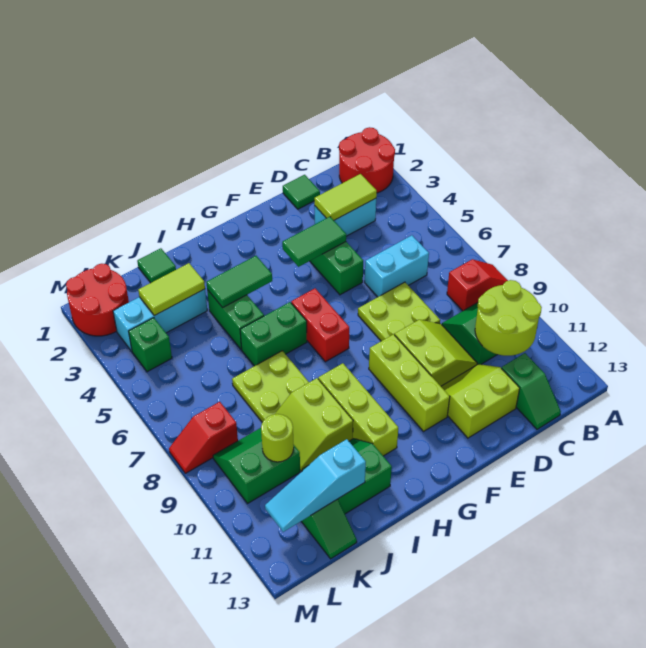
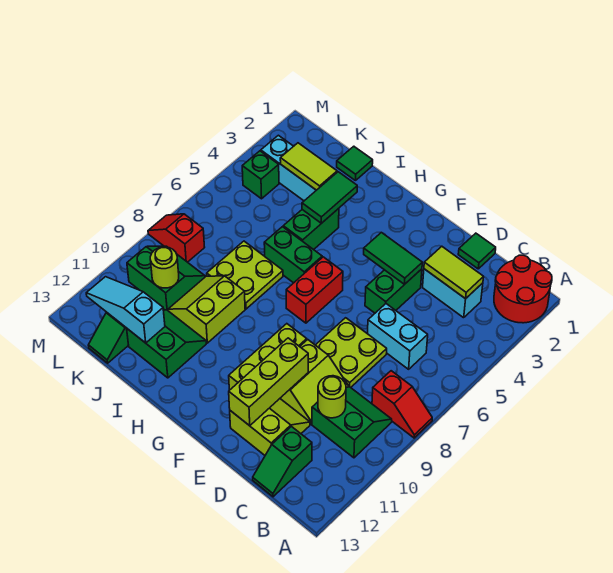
lime 2x2 round brick [475,280,542,356] -> lime 1x1 round brick [318,376,346,418]
green 1x2 tile [206,256,272,308] -> green 1x2 tile turned to [302,172,357,223]
lime 1x3 brick [318,363,398,456] -> lime 1x3 brick moved to [229,338,308,426]
red 2x2 round brick [66,264,129,336] -> none

